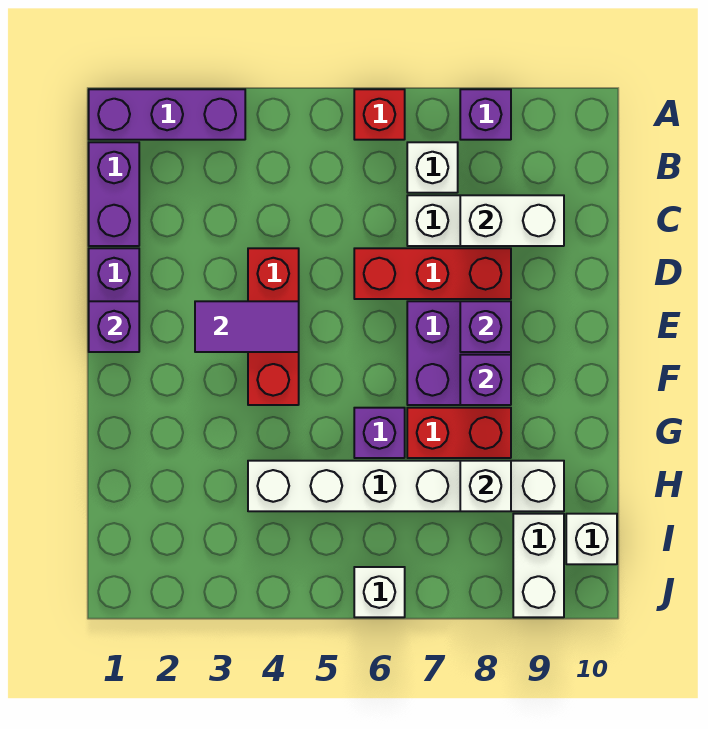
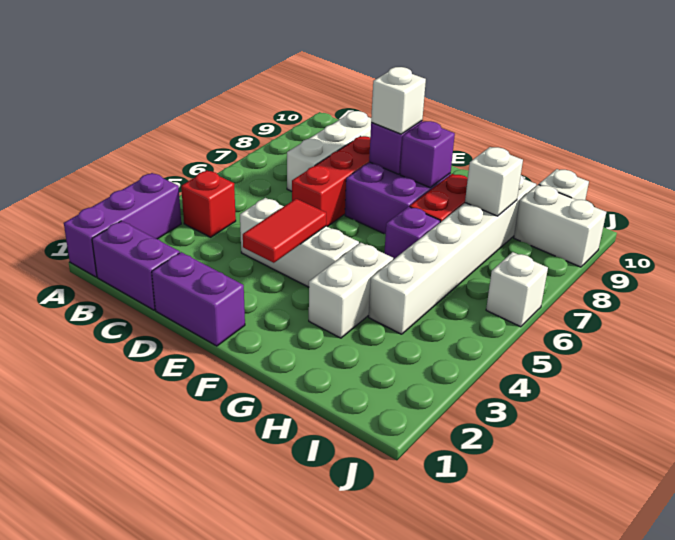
red 1x1 brick [354,89,405,140] -> red 1x1 brick moved to [181,171,236,237]
purple 1x1 brick [460,89,511,140] -> none
white 1x1 brick [407,142,458,193] -> white 1x1 brick moved to [371,67,426,134]
white 1x2 brick [460,195,564,246] -> white 1x2 brick moved to [309,243,393,338]
red 1x3 brick [248,248,299,405] -> white 1x3 brick [240,198,359,287]
purple 1x1 brick [89,301,139,352] -> none
purple 1x2 tile [195,301,299,352] -> red 1x2 tile [243,199,326,263]

